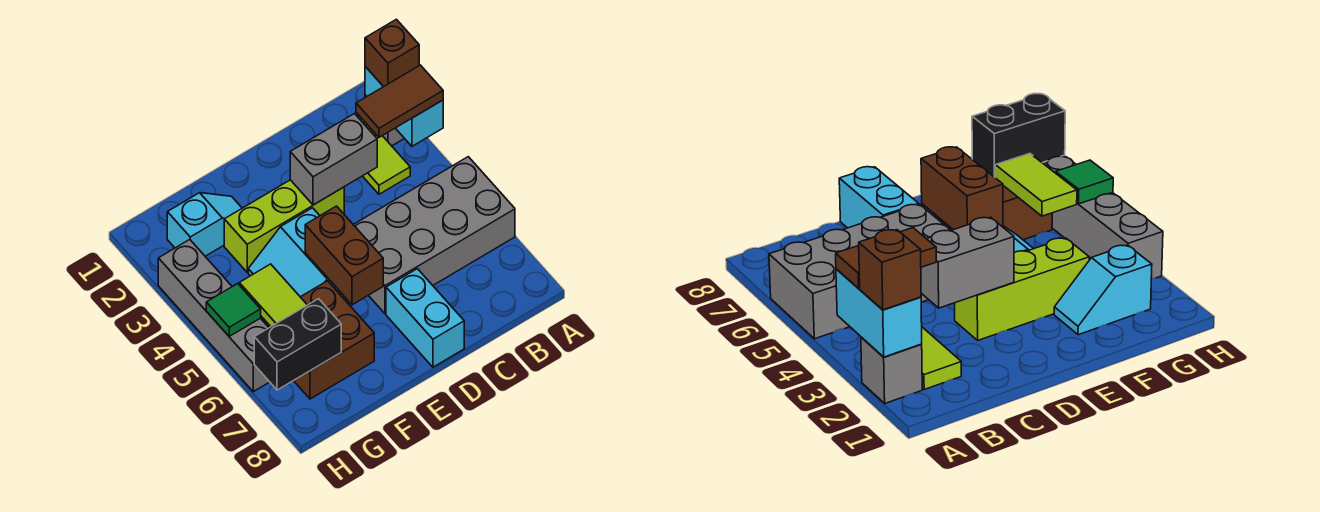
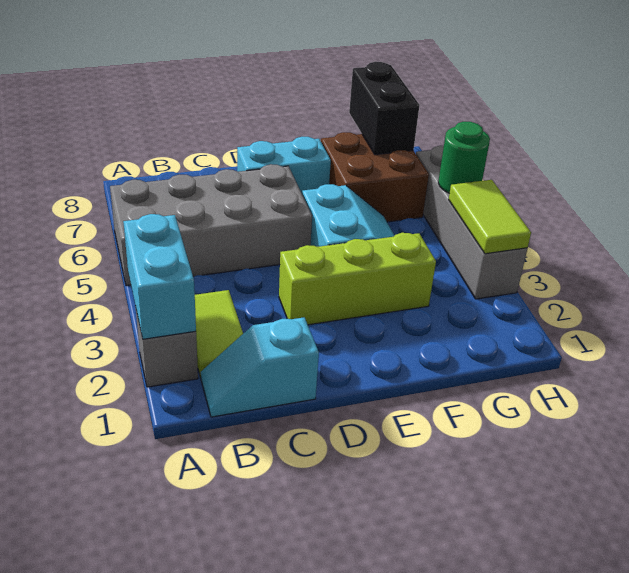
brown 1x1 brick [365,19,419,87] -> none
brown 1x2 tile [356,65,443,137] -> none
grey 1x2 brick [290,114,377,205] -> none
cyan 1x2 brick [386,269,464,367] -> cyan 1x2 brick turned to [237,137,331,193]
brown 1x2 brick [305,206,383,305] -> none
cyan 1x2 slope [167,193,242,256] -> cyan 1x2 slope moved to [201,317,319,417]
lime 1x2 tile [239,264,307,327] -> lime 1x2 tile moved to [449,180,531,254]
black 1x2 brick [254,299,341,390] -> black 1x2 brick turned to [349,62,420,155]
green 1x1 tile [206,284,261,336] -> green 1x1 round brick [438,122,490,193]

